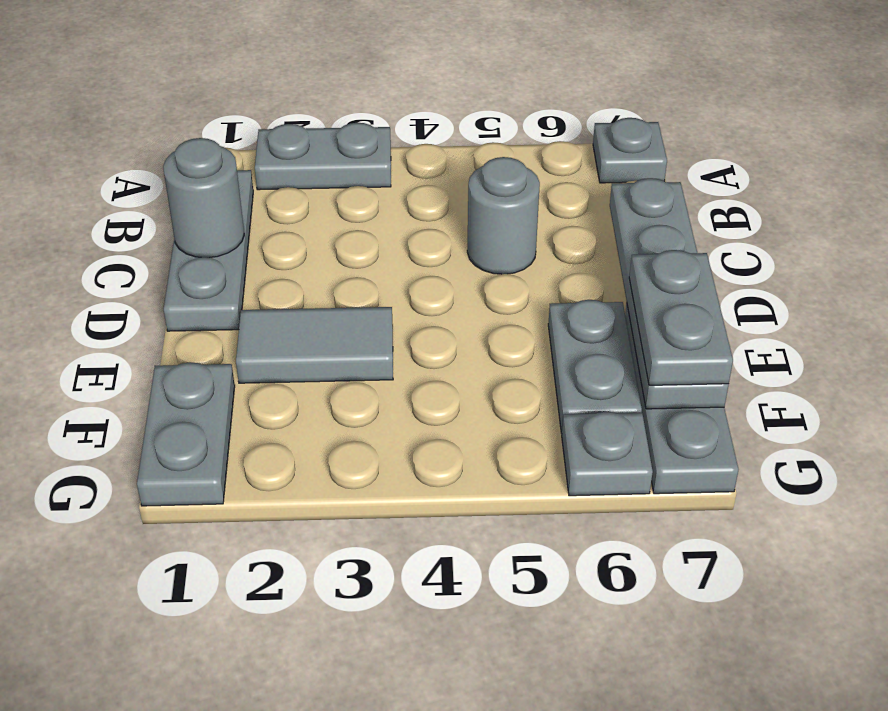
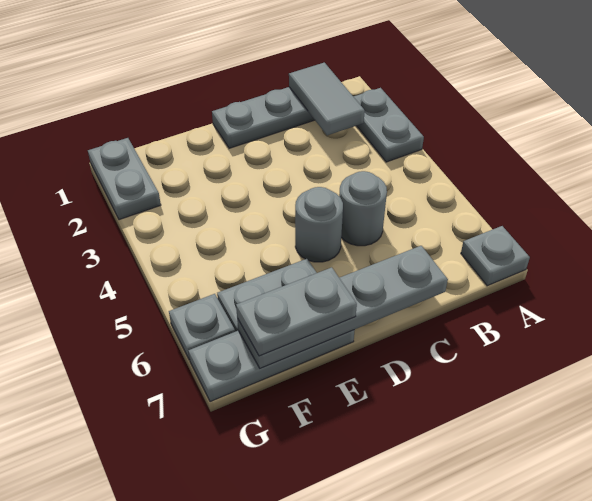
grey 1x1 round brick [163,138,244,258] -> grey 1x1 round brick moved to [295,187,343,262]
grey 1x2 tile [236,307,393,383] -> grey 1x2 tile moved to [289,63,365,135]
grey 1x2 plate [137,362,235,506] -> grey 1x2 plate turned to [88,138,161,220]

